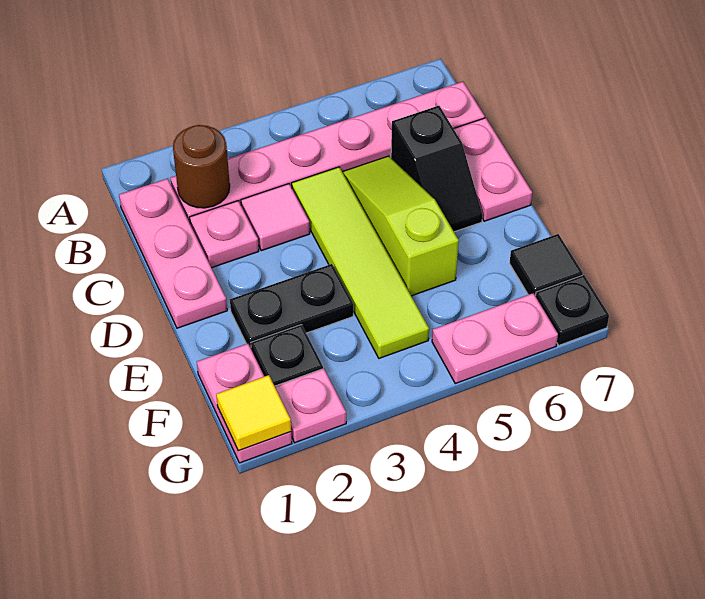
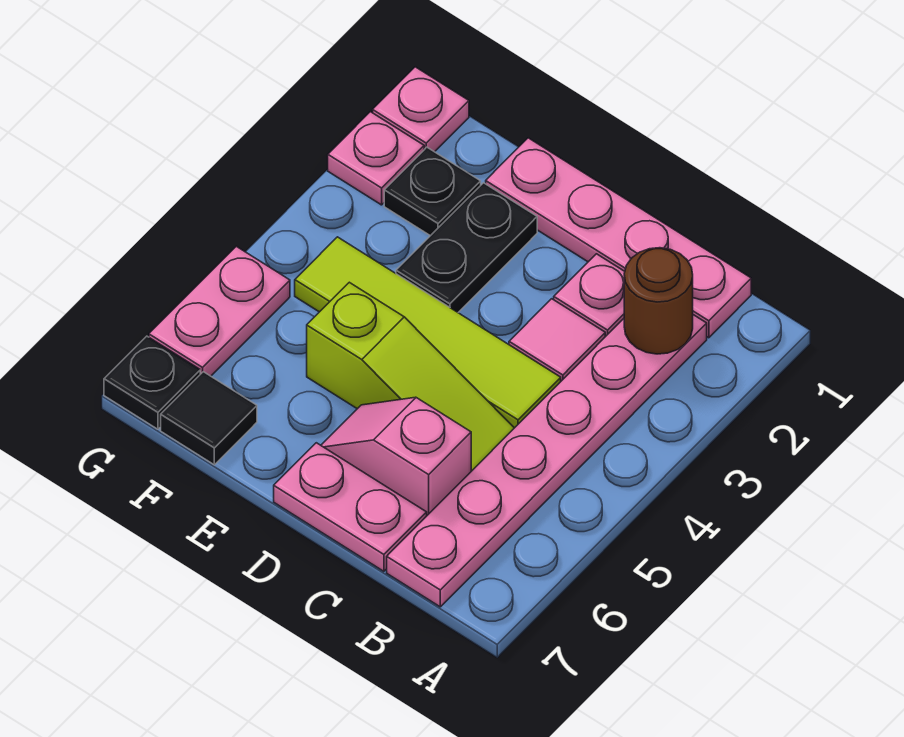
pink 1x3 plate [119,178,227,328] -> pink 1x4 plate [486,138,751,338]
black 1x2 slope [391,106,482,232] -> pink 1x2 slope [321,397,471,515]
pink 1x2 plate [197,344,292,463] -> pink 1x1 plate [373,67,469,152]
yellow 1x1 tile [216,375,291,451] -> none

